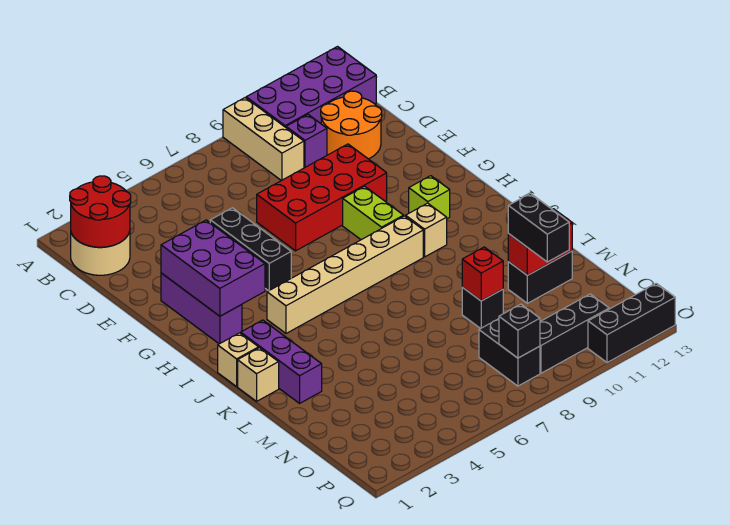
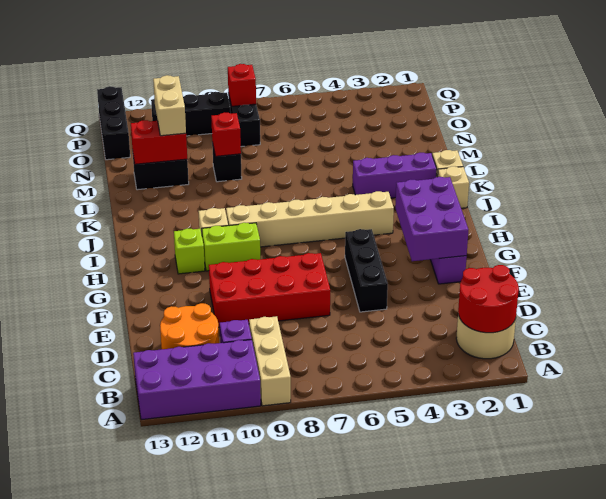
lime 1x2 brick [343,186,404,240] -> lime 1x2 brick turned to [202,223,260,271]
purple 1x3 brick [241,320,322,403] -> purple 1x3 brick turned to [353,153,437,198]
black 1x2 brick [508,193,569,262] -> tan 1x2 brick [153,75,186,136]
black 1x1 brick [499,304,540,358] -> red 1x1 brick [228,64,256,106]
black 1x3 brick [588,283,675,363] -> black 1x3 brick turned to [97,86,130,160]

